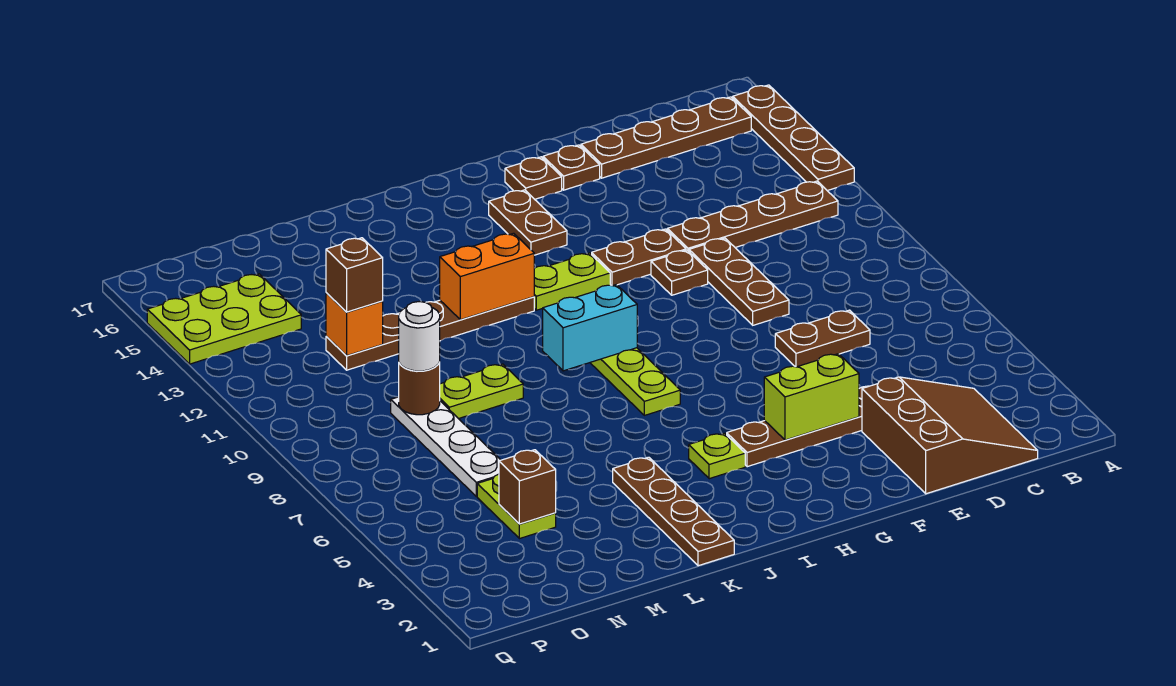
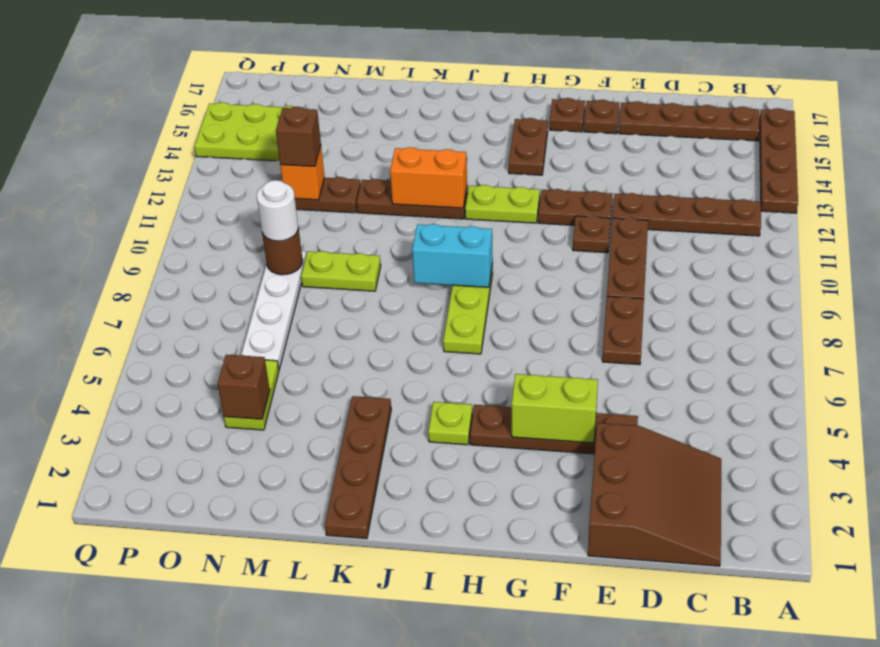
brown 1x2 plate [775,310,870,367] -> brown 1x2 plate turned to [602,296,644,365]

